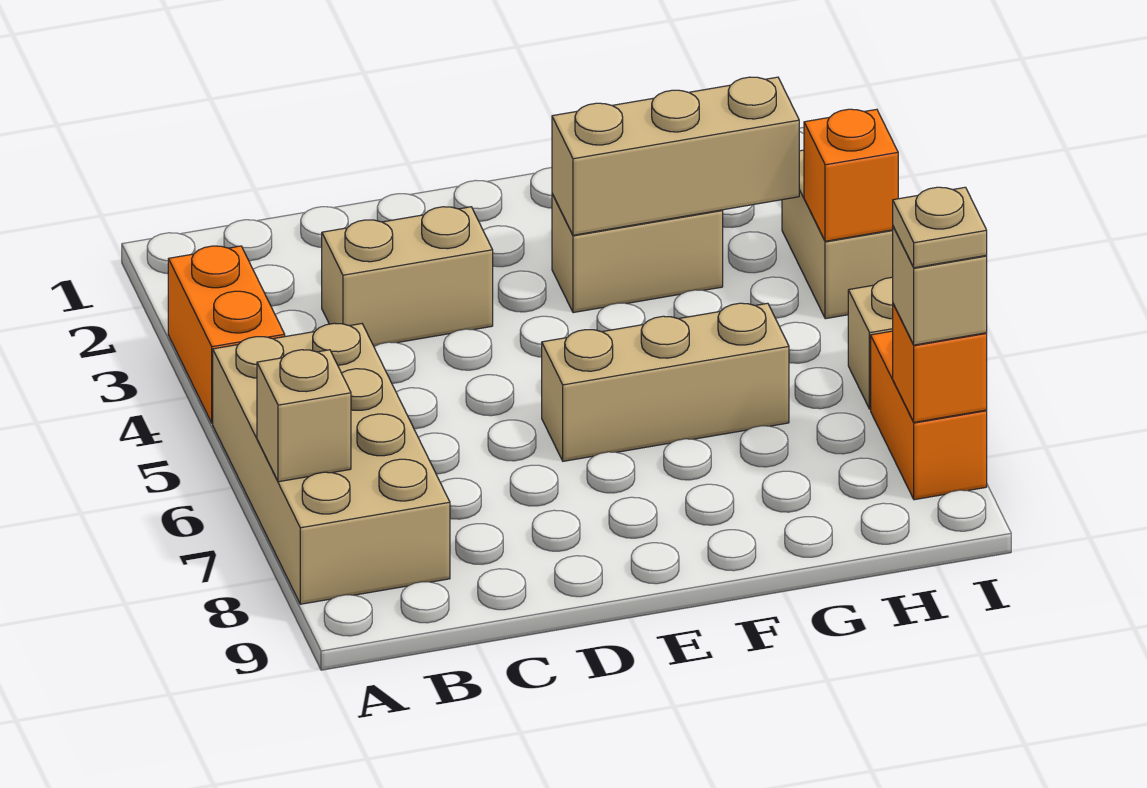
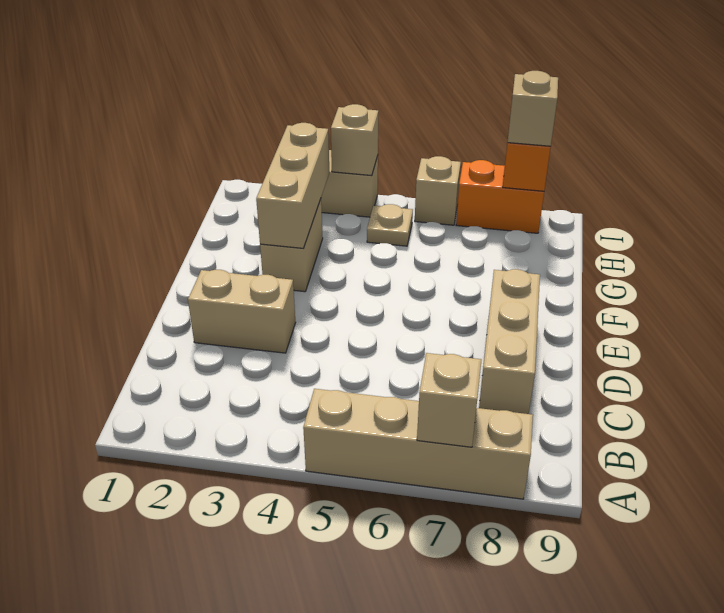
orange 1x2 brick [168,246,285,423] -> none
tan 2x4 brick [213,323,450,604] -> tan 1x4 brick [303,389,533,499]
tan 1x2 brick [322,207,493,346] -> tan 1x2 brick turned to [188,270,296,353]
tan 1x3 brick [542,303,789,461] -> tan 1x3 brick moved to [479,269,540,414]
orange 1x1 brick [804,109,898,241] -> tan 1x1 brick [331,104,378,176]
tan 1x1 plate [893,187,987,268] -> tan 1x1 plate moved to [367,204,413,246]

